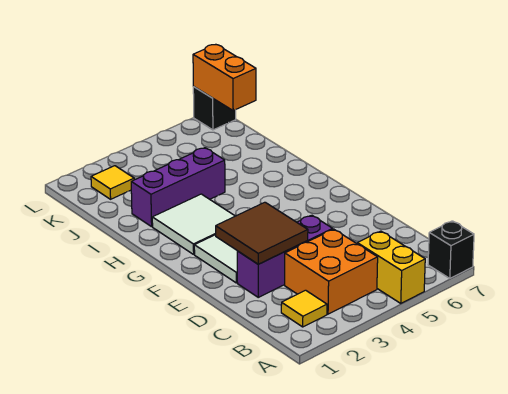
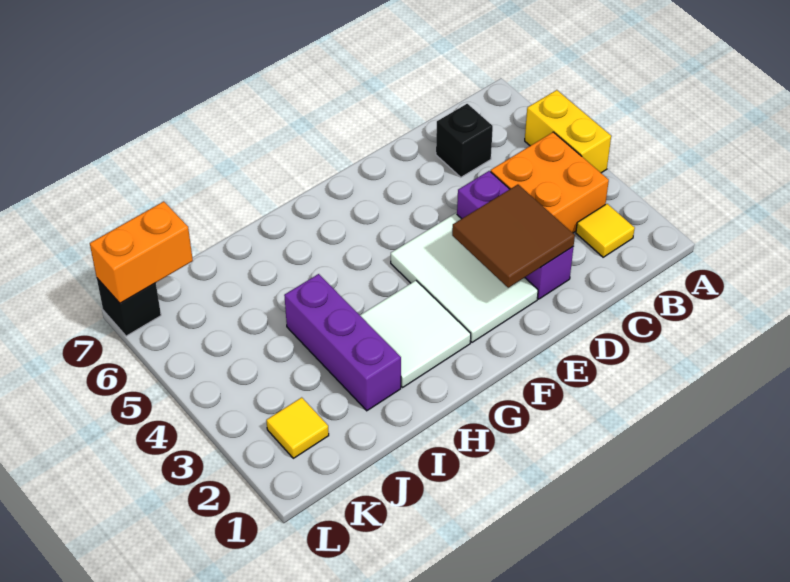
yellow 1x2 brick [357,231,425,303] -> yellow 1x2 brick turned to [525,90,611,173]
black 1x1 brick [428,221,474,278] -> black 1x1 brick moved to [436,104,493,177]

